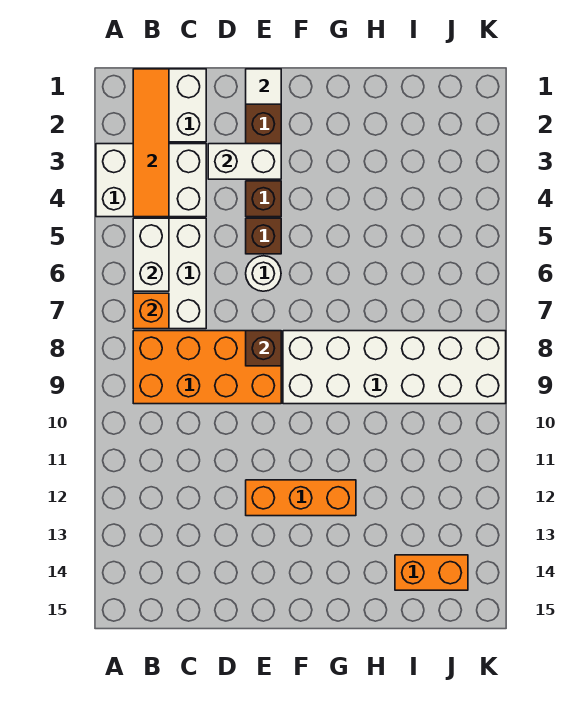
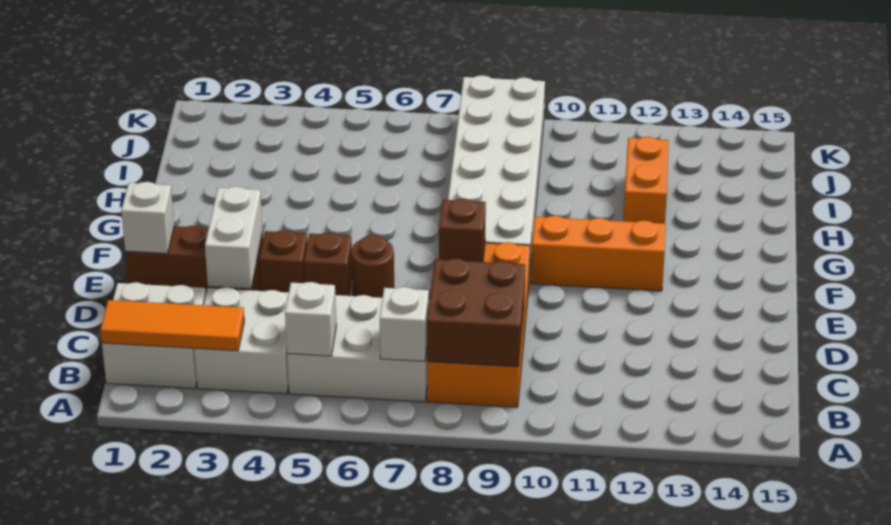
white 2x3 brick [96,144,206,217] -> white 2x2 brick [194,287,289,394]
orange 1x4 tile [133,69,169,217] -> orange 1x3 tile [100,300,244,351]
white 1x2 brick [133,218,169,291] -> white 1x1 brick [285,282,336,356]
orange 1x1 brick [133,293,169,329] -> white 1x1 brick [380,287,429,361]
none -> brown 2x2 brick [427,259,525,367]
white 1x1 tile [246,69,281,104] -> white 1x1 brick [121,182,174,254]
white 1x1 round brick [246,256,281,291] -> brown 1x1 round brick [351,235,394,298]
orange 1x3 brick [246,480,356,516] -> orange 1x3 brick turned to [531,216,666,291]
orange 1x2 brick [395,555,468,590] -> orange 1x2 brick moved to [623,137,669,224]

